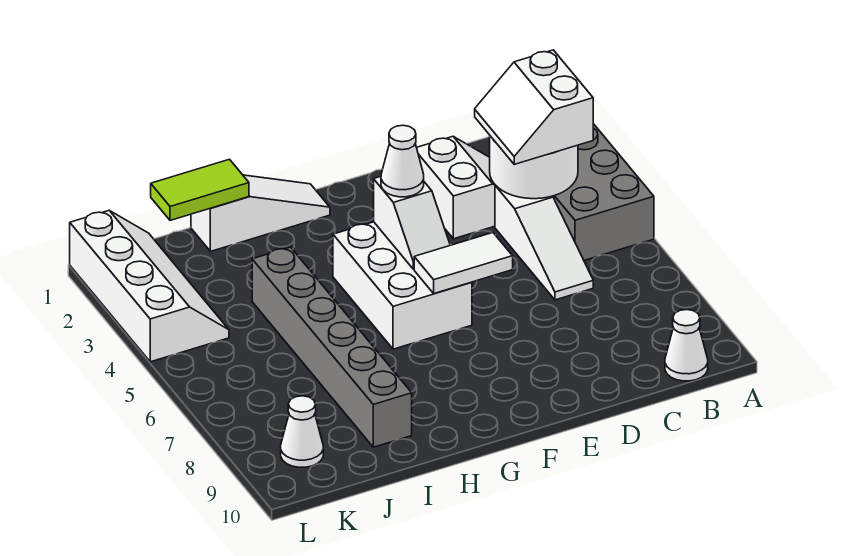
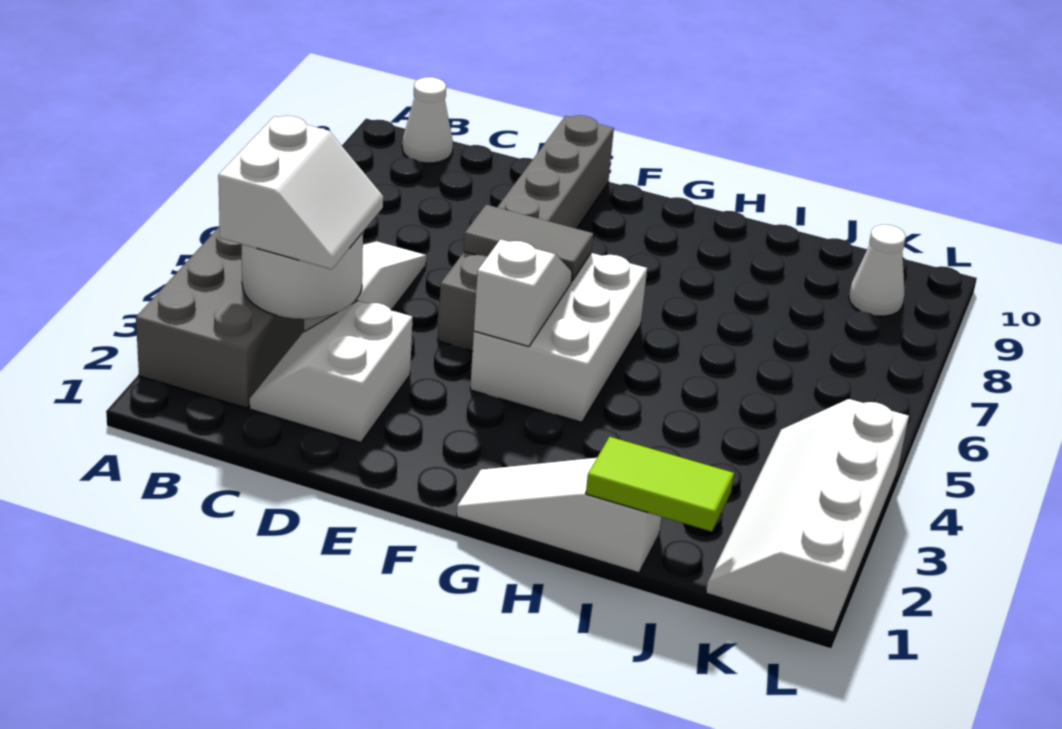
white 1x2 tile [414,233,513,293] -> grey 1x2 tile [464,205,593,281]
white 1x1 cone [381,125,424,197] -> none
grey 1x6 brick [252,247,412,447] -> grey 1x6 brick moved to [438,115,614,351]

